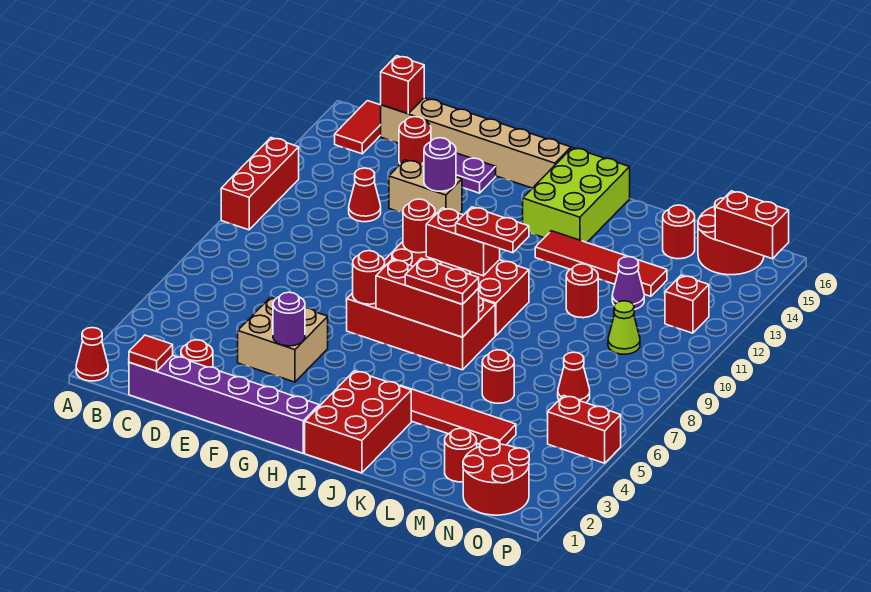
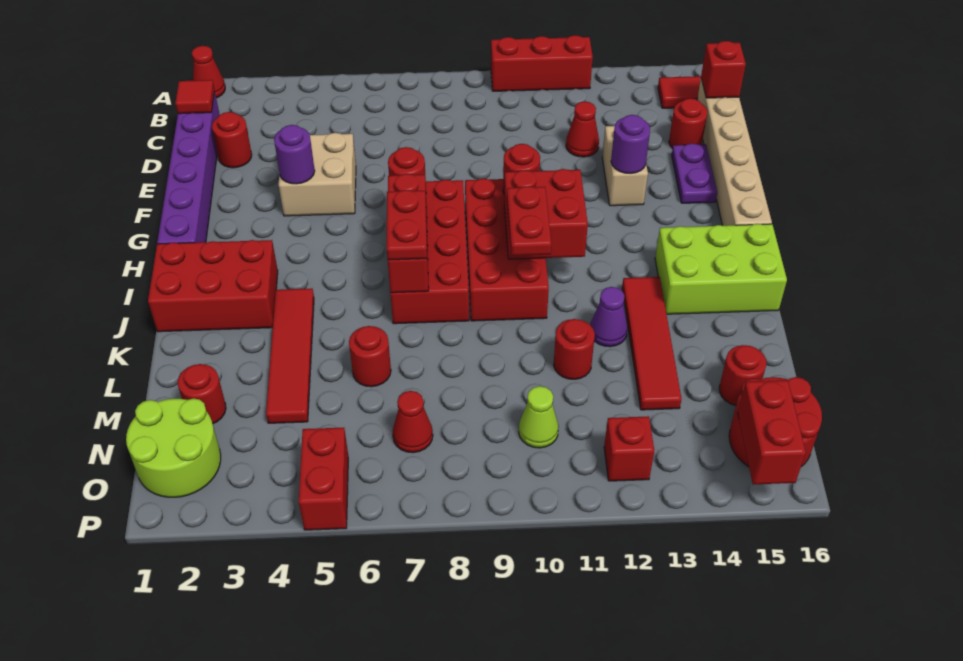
red 1x2 brick [426,208,500,276] -> red 2x2 brick [504,169,588,259]
purple 1x1 cone [612,257,644,310] -> purple 1x1 cone moved to [590,287,627,347]
red 2x2 round brick [463,438,529,515] -> lime 2x2 round brick [126,398,221,497]

